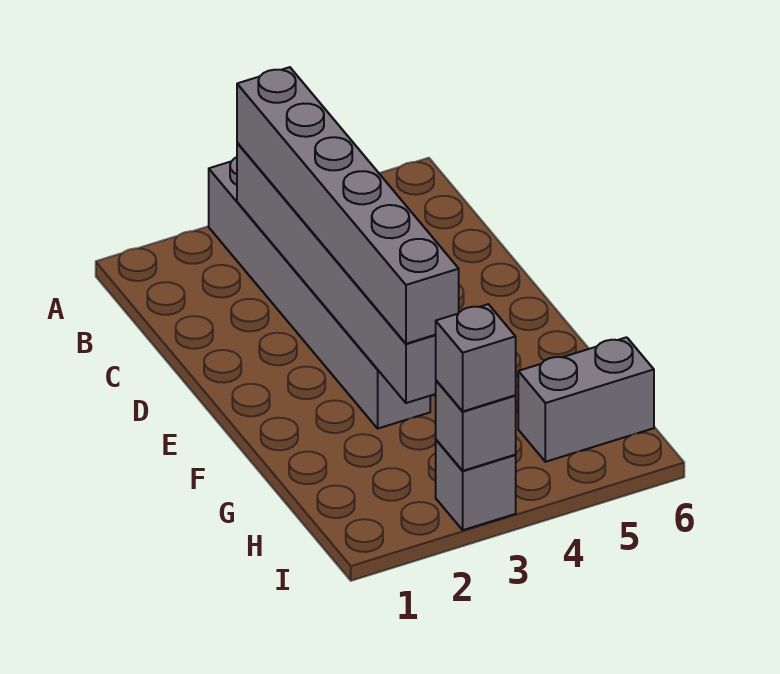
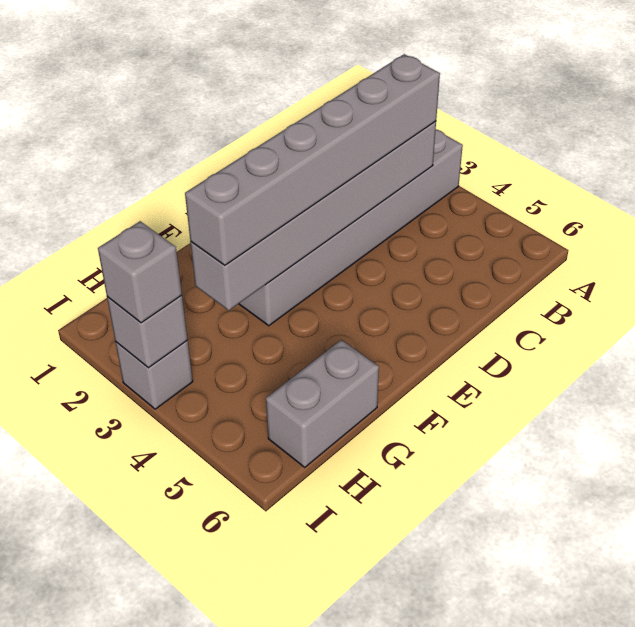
grey 1x2 brick [518,337,654,462] -> grey 1x2 brick turned to [266,340,379,467]

